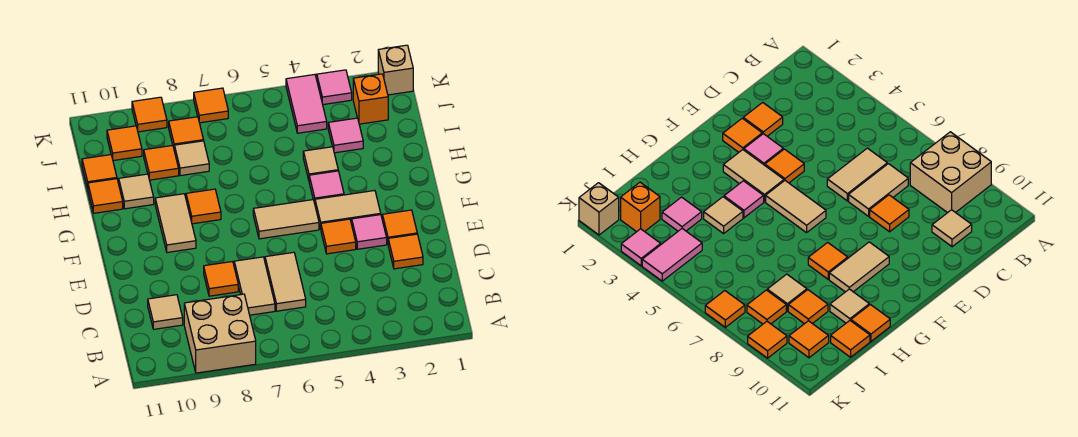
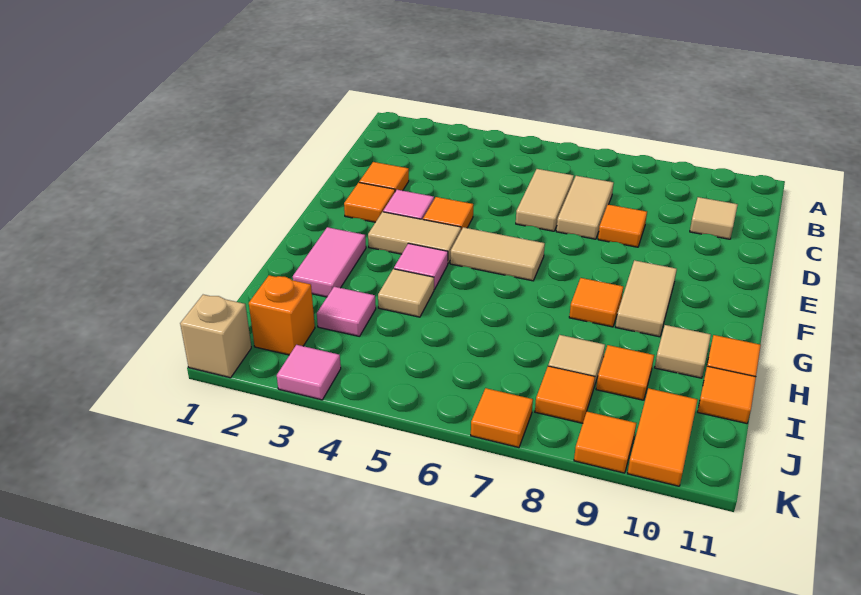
tan 2x2 brick [184,294,256,373] -> none
pink 1x2 tile [286,75,327,133] -> pink 1x2 tile moved to [293,227,366,297]
orange 1x1 tile [107,126,142,161] -> orange 1x2 tile [627,388,698,486]

